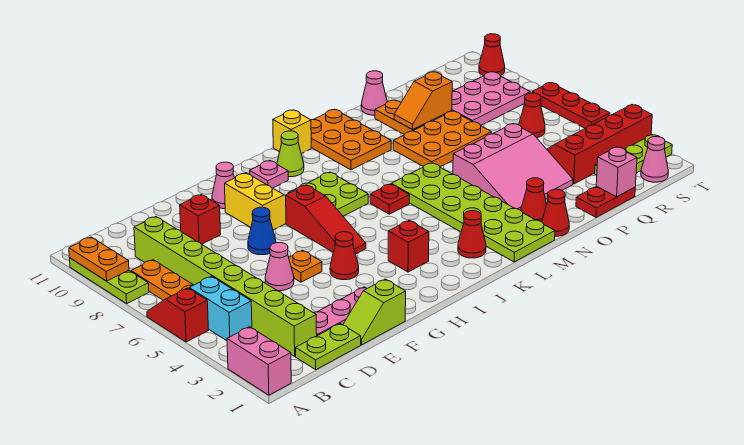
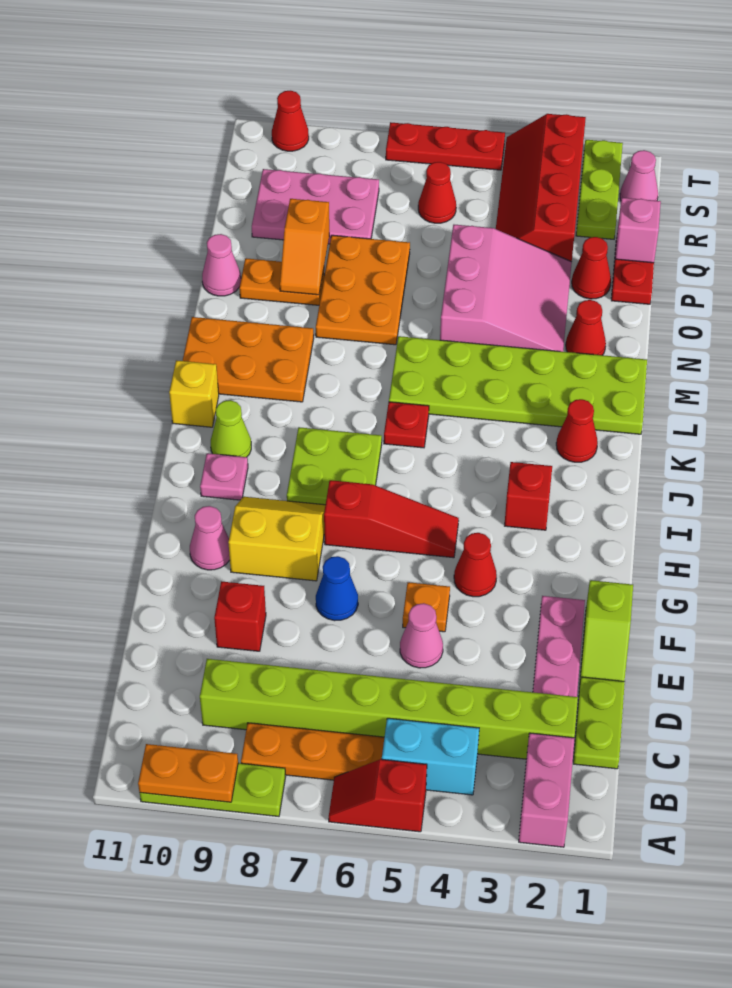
pink 1x2 brick [227,327,291,395] -> pink 1x2 brick turned to [519,733,575,847]
red 1x1 cone [542,189,569,236] -> red 1x1 cone moved to [572,237,611,299]
pink 2x3 plate [444,72,530,125] -> pink 2x3 plate turned to [252,169,379,244]

